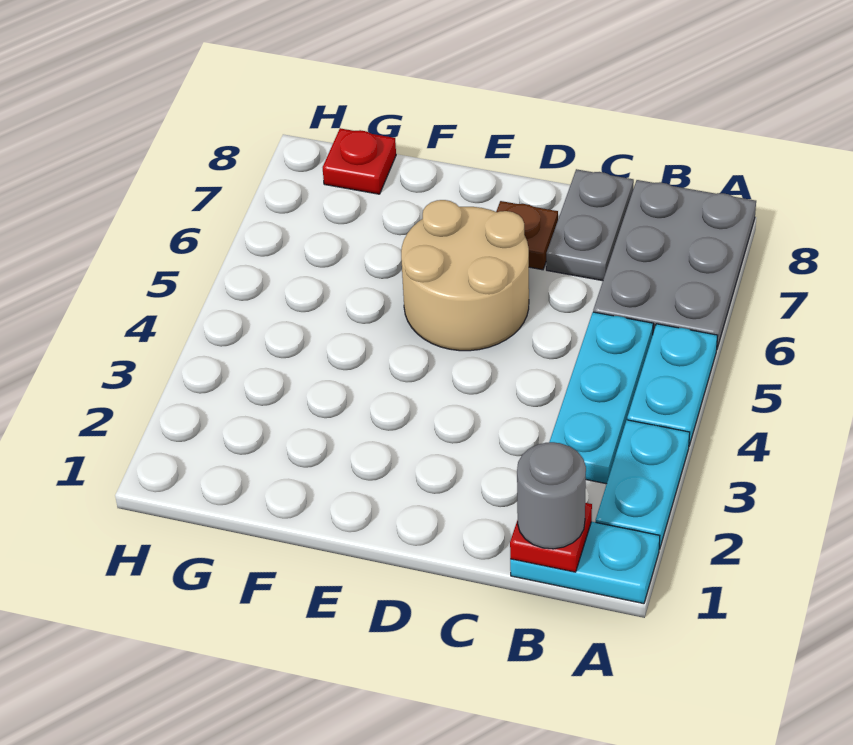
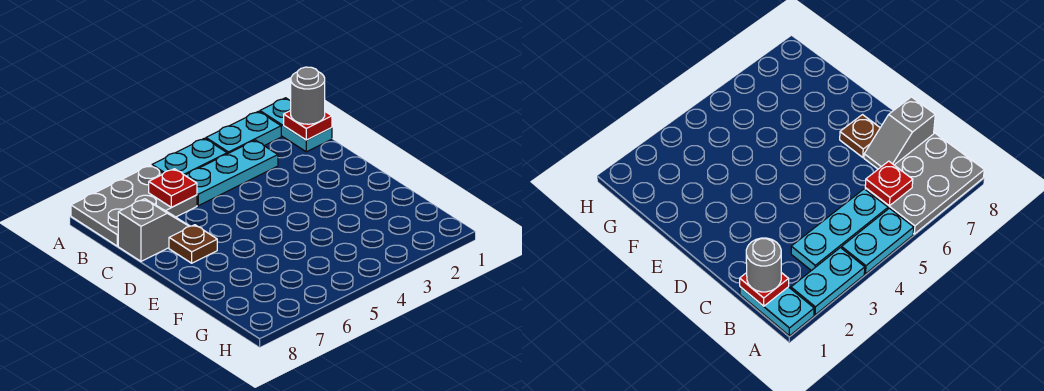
grey 1x2 plate [546,169,634,281] -> grey 1x2 slope [118,199,189,261]
tan 2x2 round brick [401,200,529,351] -> none
red 1x1 plate [323,128,396,194] -> red 1x1 plate moved to [149,169,197,207]

